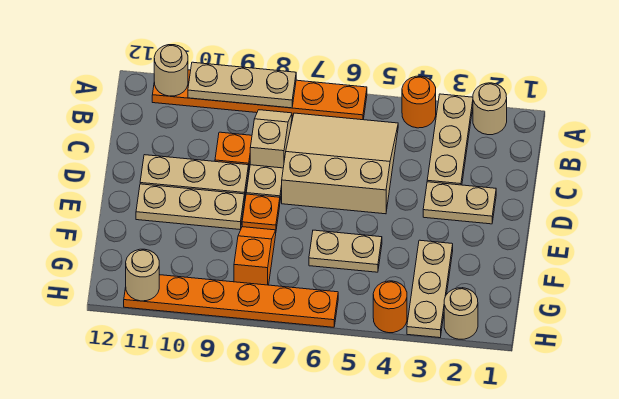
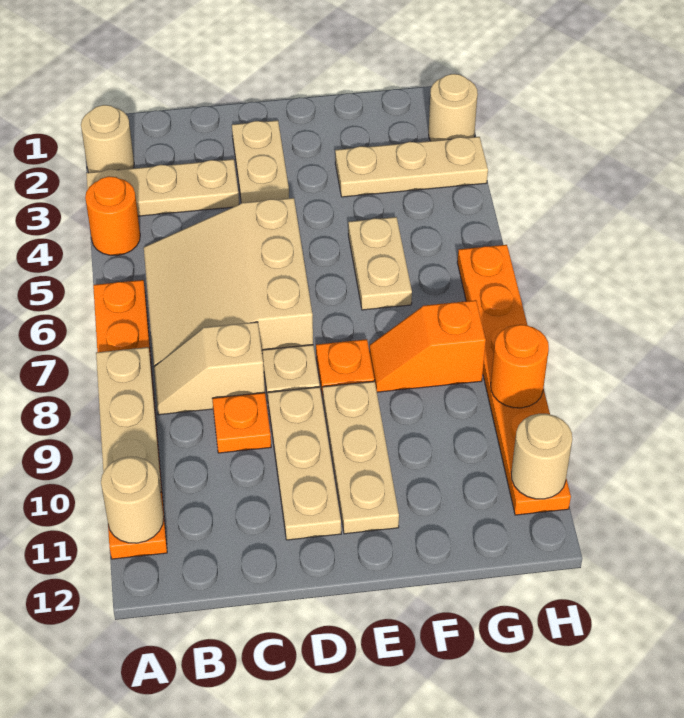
orange 1x1 round brick [373,281,407,333] -> orange 1x1 round brick moved to [491,325,549,408]

